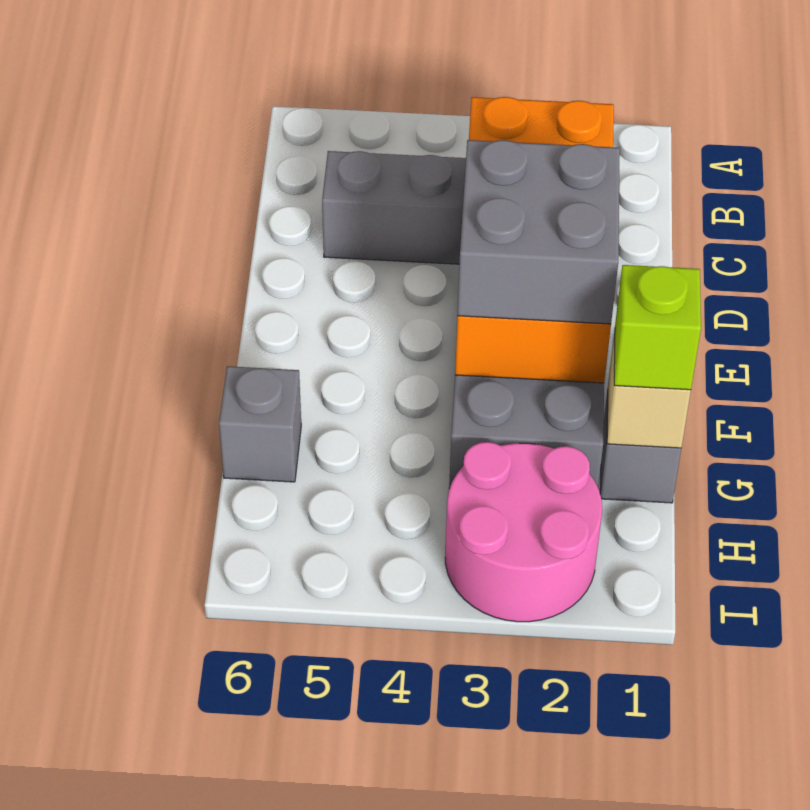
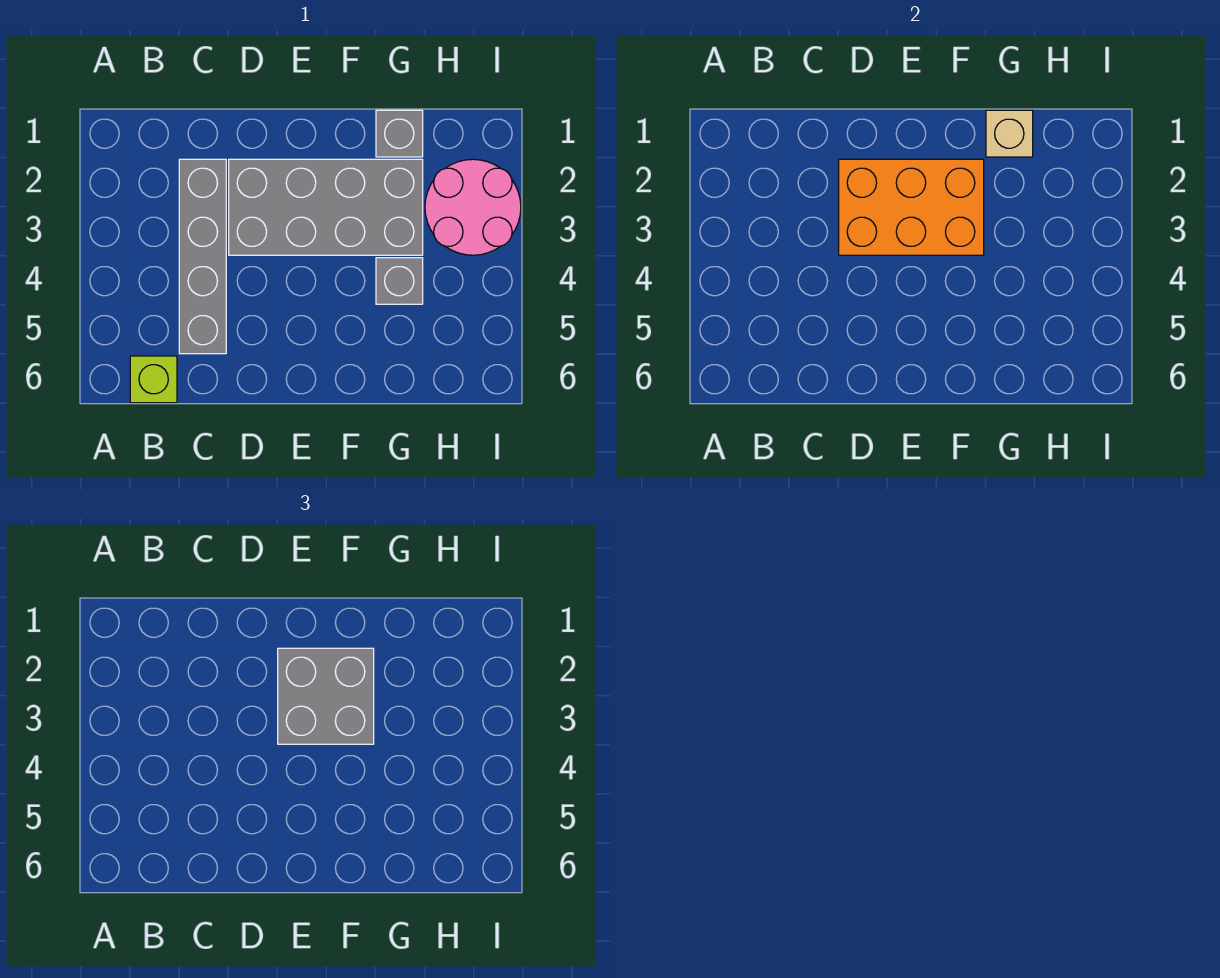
orange 2x4 brick [455,97,614,383] -> orange 2x3 brick [839,159,984,255]
lime 1x1 brick [614,265,701,390] -> lime 1x1 brick moved to [130,356,177,403]
grey 1x1 brick [219,366,301,482] -> grey 1x1 brick moved to [376,258,423,304]

